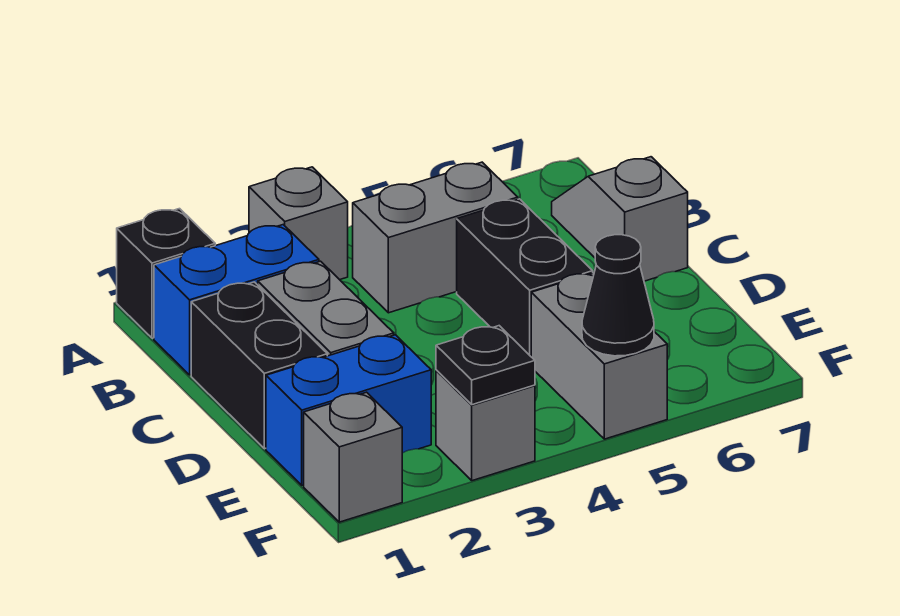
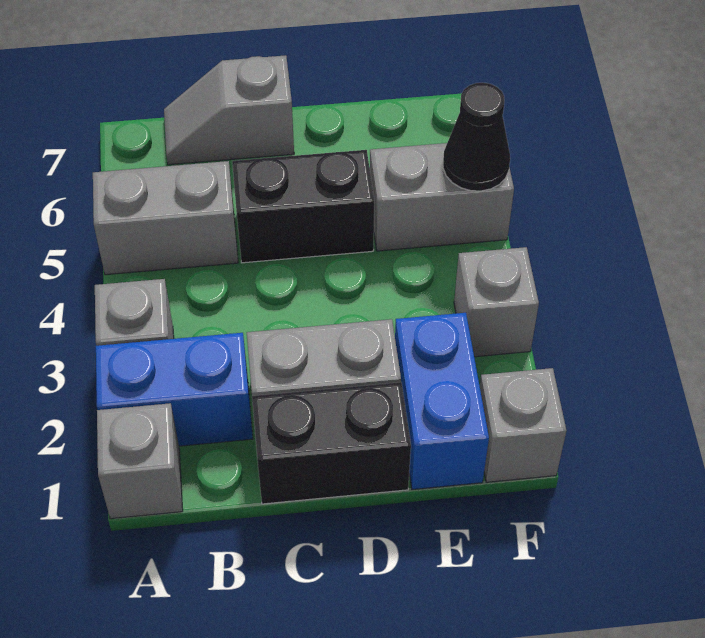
black 1x1 brick [117,209,215,338] -> grey 1x1 brick [97,403,183,519]
blue 1x2 brick [154,225,319,375] -> blue 1x2 brick turned to [96,333,253,446]
grey 1x2 brick [353,162,518,313] -> grey 1x2 brick turned to [93,161,238,275]
black 1x1 plate [436,326,535,405] -> none

